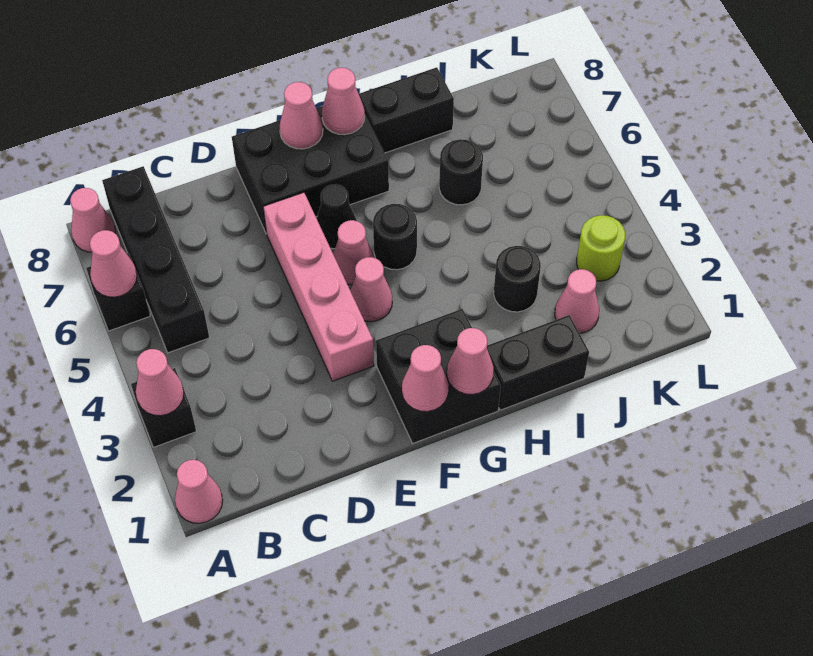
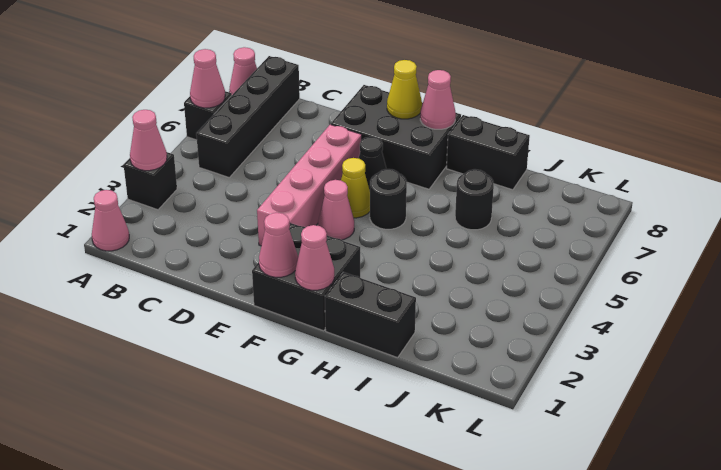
pink 1x1 cone [333,220,374,285] -> yellow 1x1 cone [341,158,370,218]
pink 1x1 cone [279,82,323,149] -> yellow 1x1 cone [387,60,422,119]
black 1x1 round brick [494,246,541,312] -> none
pink 1x1 cone [555,269,599,333] -> none
lime 1x1 round brick [577,215,625,281] -> none

